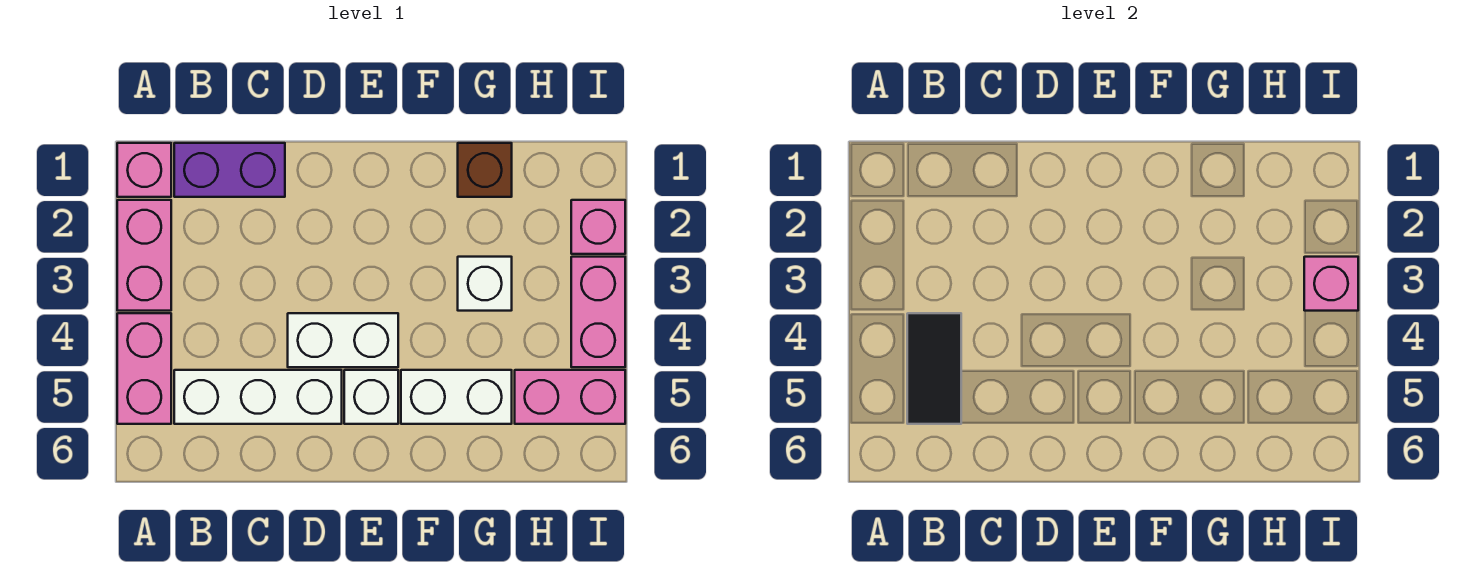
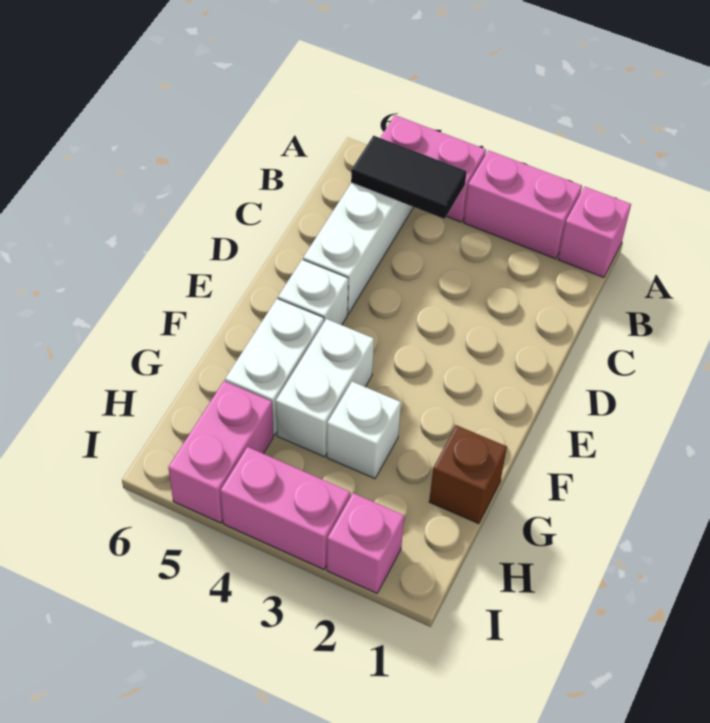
purple 1x2 brick [174,143,285,197] -> none
white 1x2 brick [288,313,398,367] -> white 1x2 brick moved to [276,319,374,457]
pink 1x1 brick [1304,257,1358,311] -> none

